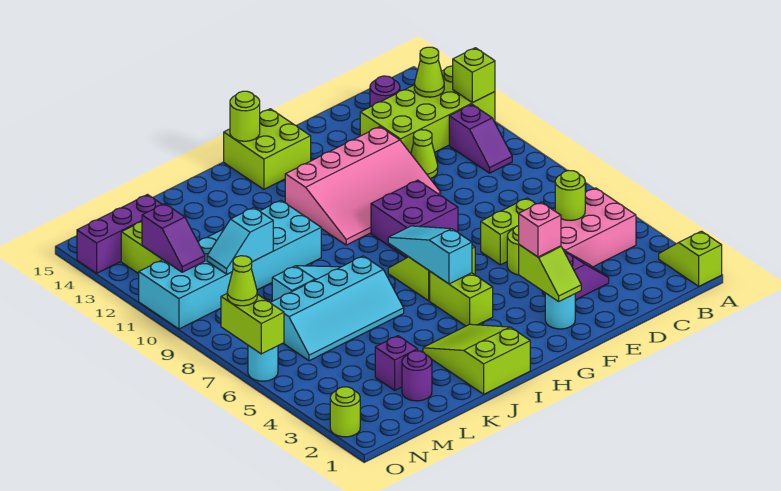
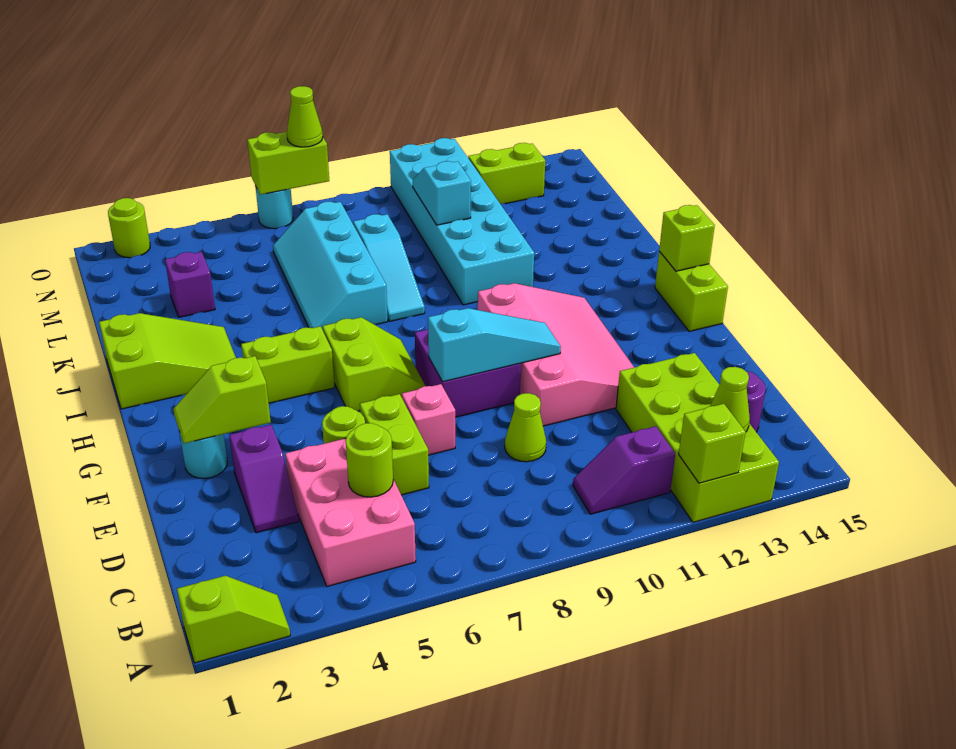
lime 1x1 cone [411,130,438,178] -> lime 1x1 cone moved to [505,393,546,462]
pink 3x4 slope [285,127,441,245] -> pink 3x4 slope turned to [478,283,634,426]
pink 1x1 brick [519,202,561,257] -> pink 1x1 brick moved to [402,384,455,455]
lime 2x2 brick [224,109,311,189] -> lime 1x2 brick [655,251,728,331]
cyan 1x3 slope [388,226,472,284] -> cyan 1x3 slope moved to [428,308,561,382]
lime 1x1 round brick [230,91,260,141] -> lime 1x1 brick [659,205,715,271]
purple 1x1 round brick [402,351,432,401] -> none
purple 1x3 brick [77,195,162,273] -> none
purple 1x2 slope [142,204,205,272] -> none

